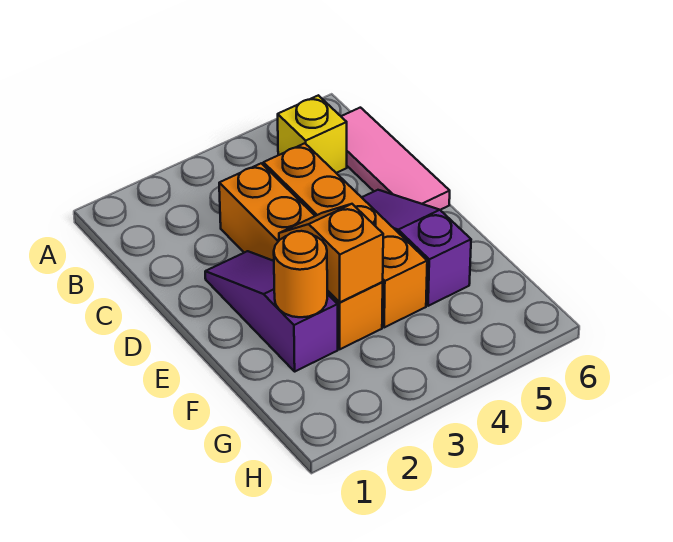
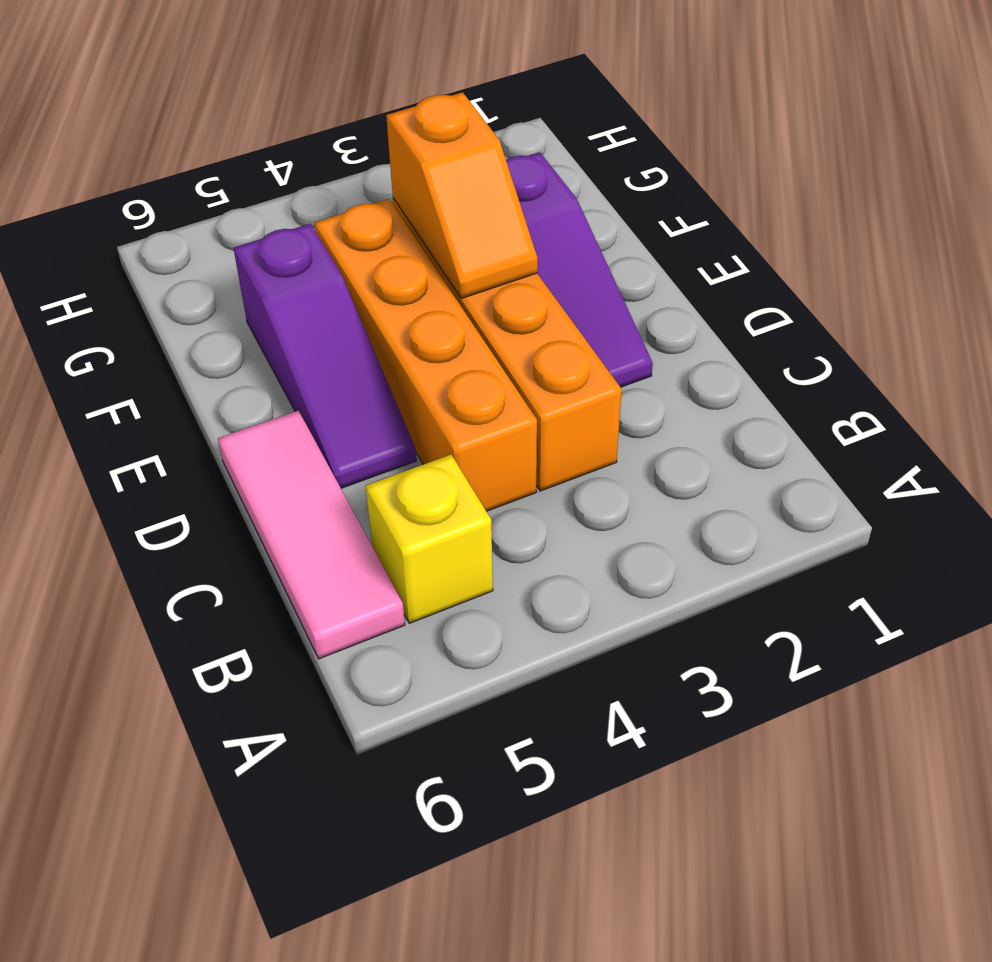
orange 1x1 round brick [274,231,327,317] -> none

